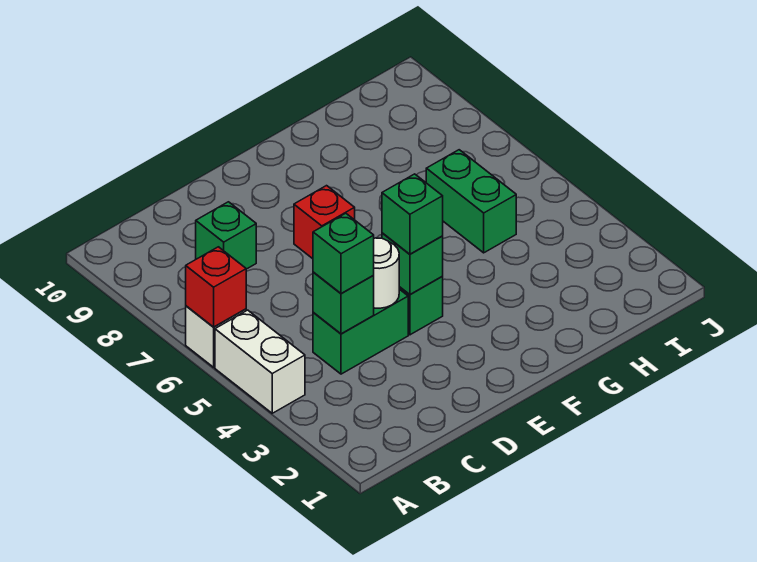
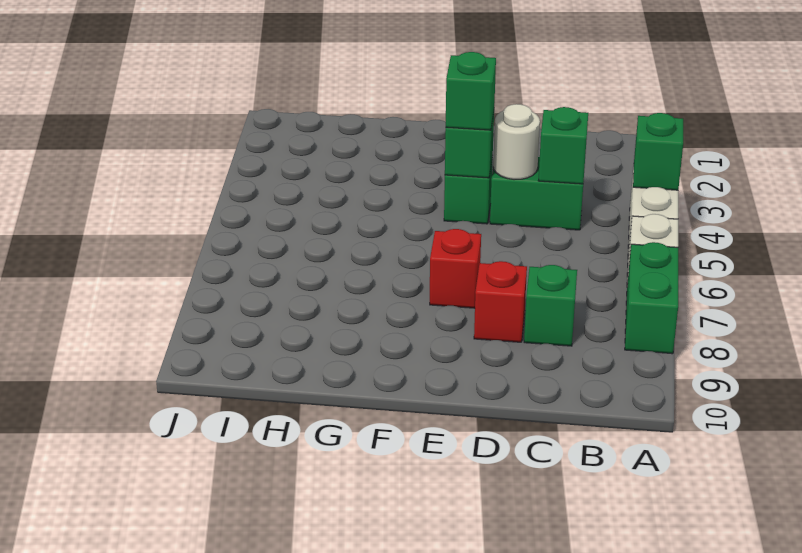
red 1x1 brick [186,247,246,327] -> red 1x1 brick moved to [474,261,527,342]
green 1x1 brick [313,213,374,293] -> green 1x1 brick moved to [633,113,683,190]
green 1x2 brick [426,150,516,253] -> green 1x2 brick moved to [625,242,678,354]

